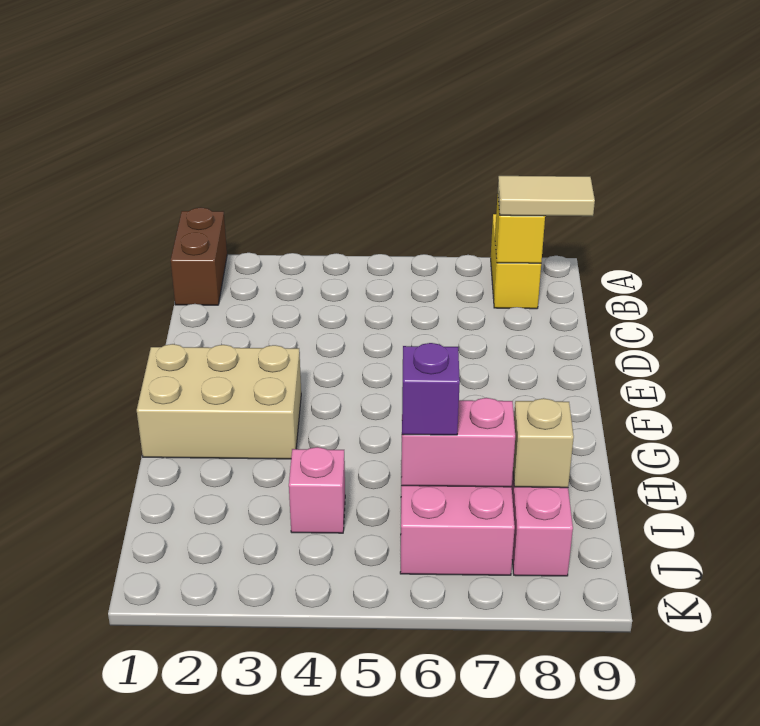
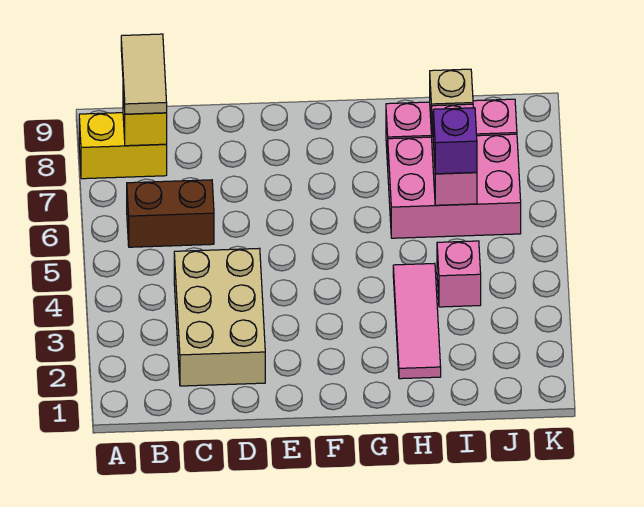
brown 1x2 brick [171,208,227,305] -> brown 1x2 brick moved to [127,180,214,247]
tan 2x3 brick [137,344,301,459] -> tan 2x3 brick moved to [174,248,265,386]
none -> pink 1x3 tile [393,263,441,379]

